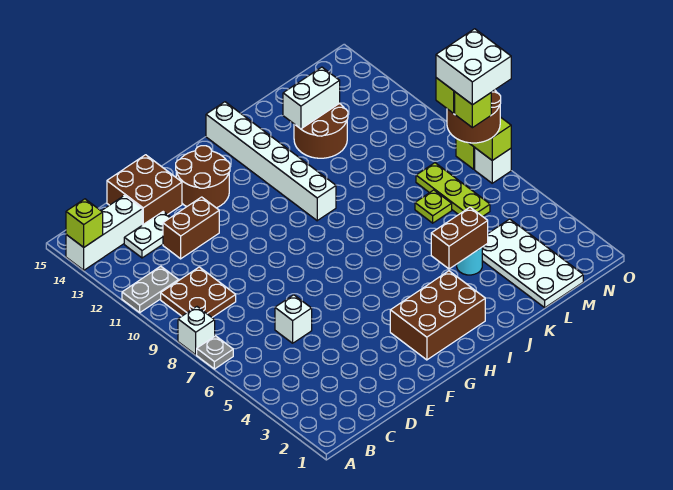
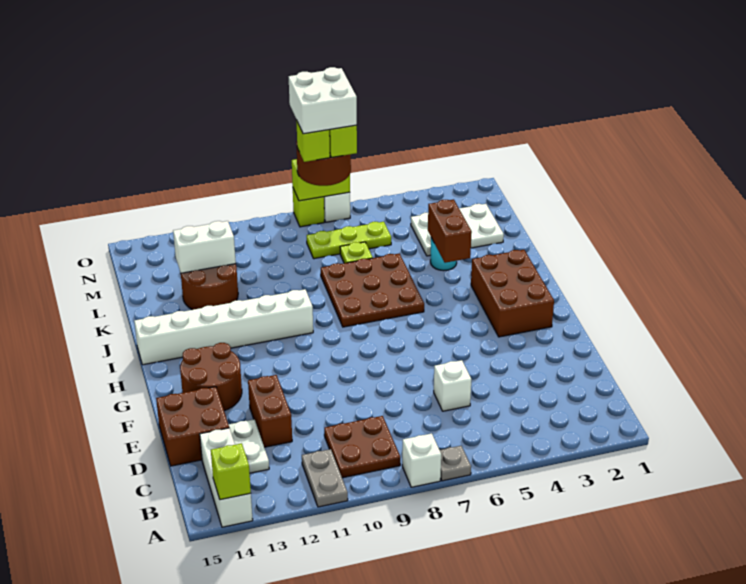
none -> brown 3x3 plate [321,253,424,327]
white 1x2 brick [283,67,340,129] -> white 1x2 brick turned to [173,221,236,273]
white 2x4 plate [482,219,583,308] -> white 2x3 plate [411,204,504,256]

